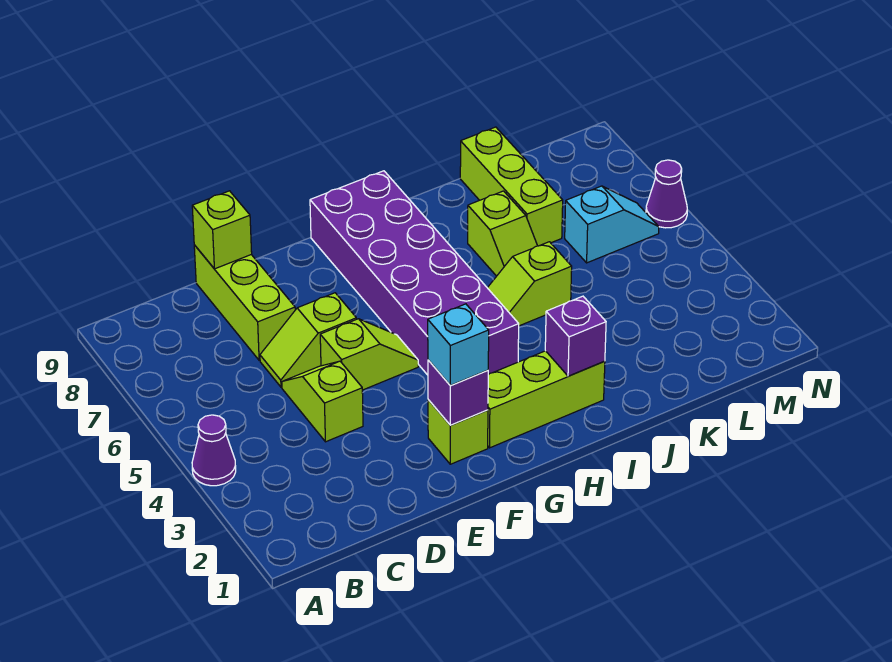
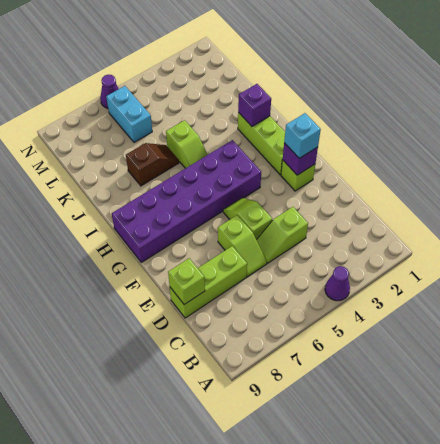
lime 1x2 slope [468,191,537,276] -> brown 1x2 slope [126,143,179,186]
lime 1x3 brick [460,127,563,246] -> none
cyan 1x2 slope [565,186,659,263] -> cyan 1x2 brick [106,86,152,142]

